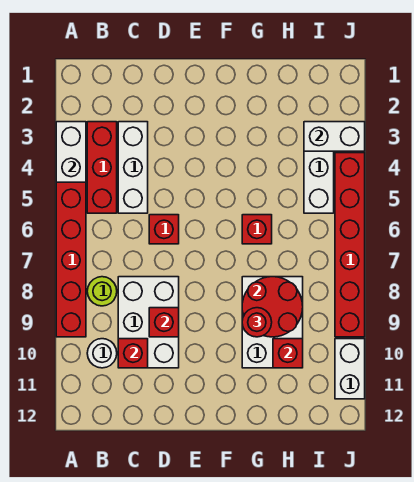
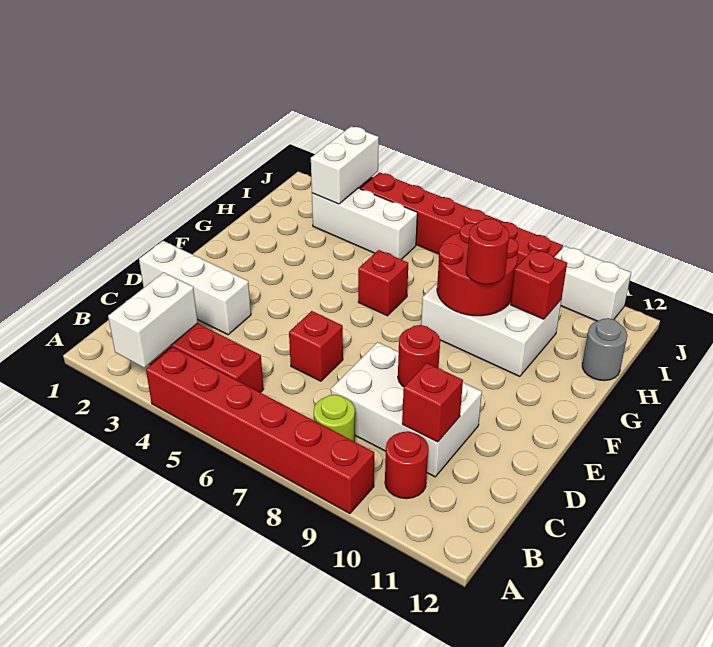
white 1x2 brick [56,122,86,182] -> white 1x2 brick turned to [108,272,198,368]
white 1x1 round brick [87,339,117,368] -> red 1x1 round brick [385,431,428,499]
white 1x3 brick [118,122,148,213] -> white 1x3 brick moved to [139,241,251,335]
red 1x1 brick [149,308,179,337] -> red 1x1 round brick [398,325,440,387]
none -> grey 1x1 round brick [582,318,627,381]

